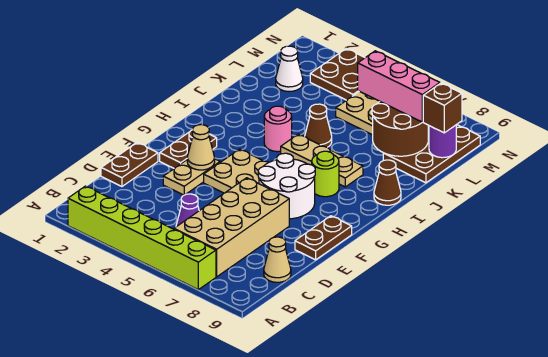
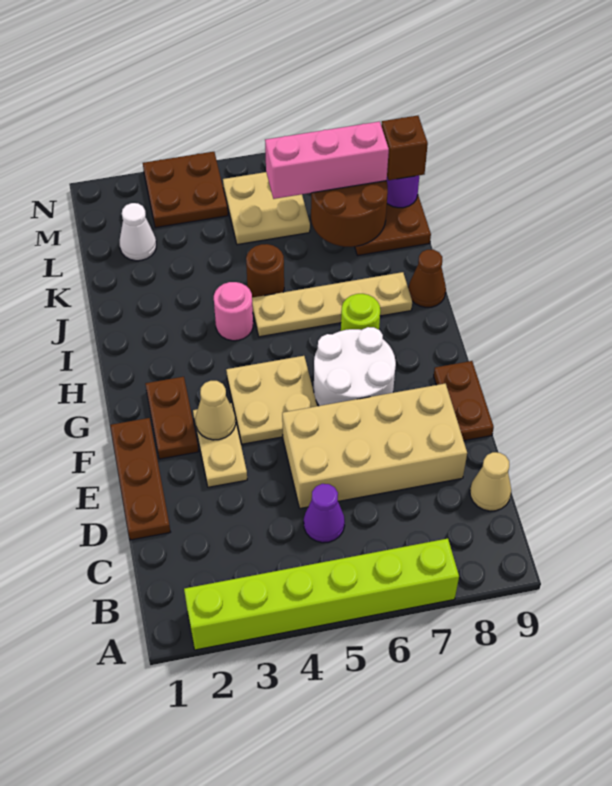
tan 2x4 brick [174,178,289,277] -> tan 2x4 brick turned to [282,383,467,508]
brown 1x2 plate [101,143,158,186] -> brown 1x3 plate [110,418,170,540]
tan 1x3 plate [281,134,363,187] -> tan 1x4 plate [252,272,412,337]
brown 1x1 cone [305,104,332,147] -> brown 1x1 round brick [246,244,284,298]

